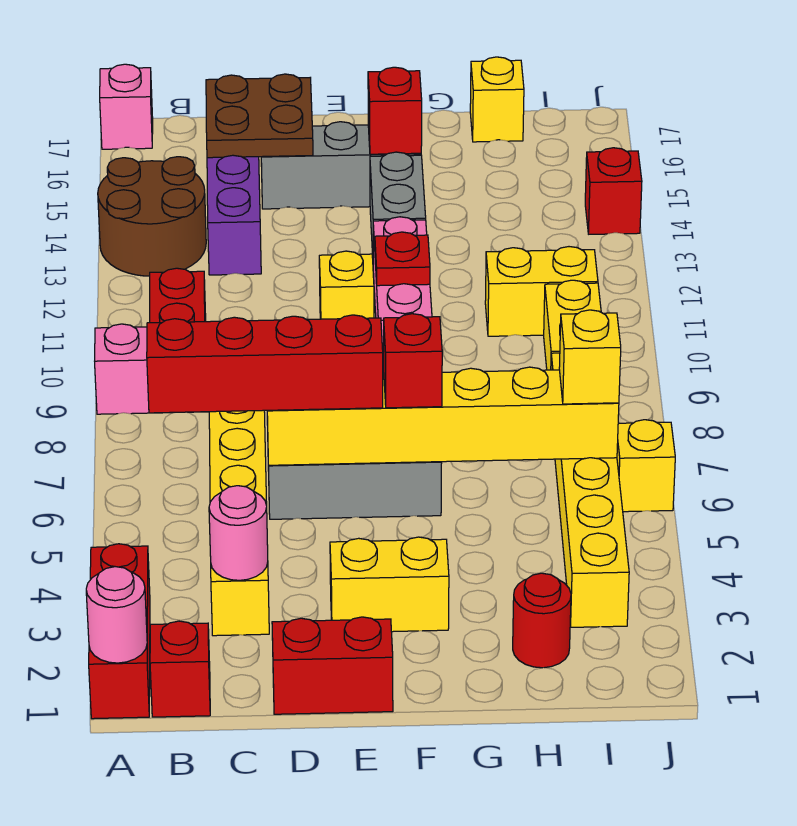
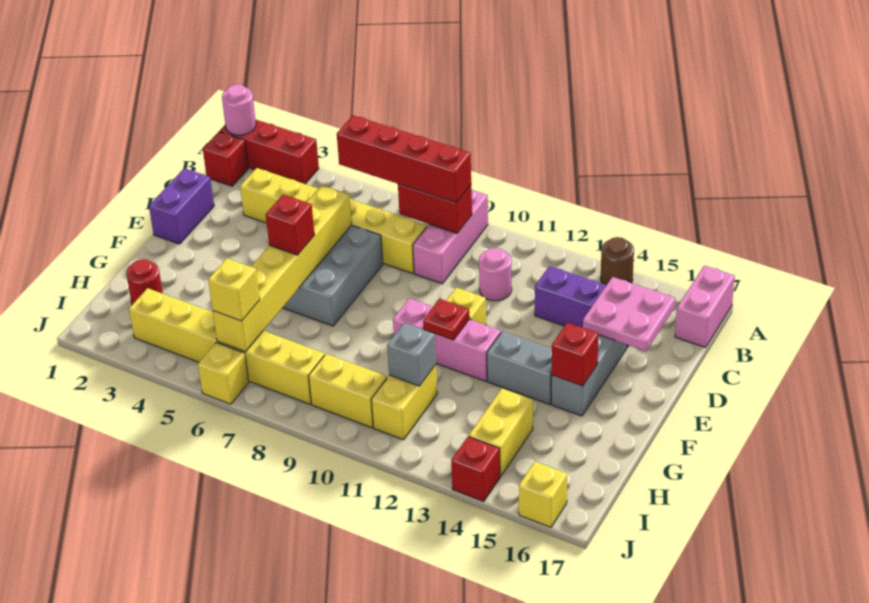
brown 2x2 round brick [98,157,206,276] -> brown 1x1 round brick [601,237,634,285]
pink 1x1 brick [100,64,153,149] -> pink 1x2 brick [675,266,735,347]
red 1x4 brick [147,315,383,413] -> red 1x4 brick turned to [337,115,471,203]
pink 1x1 round brick [209,486,268,580] -> pink 1x1 round brick moved to [479,248,512,301]
brown 2x2 plate [206,74,313,158] -> pink 2x2 plate [583,277,675,351]
red 1x2 brick [272,617,393,714] -> purple 1x2 brick [149,168,214,244]
yellow 1x2 brick [330,537,449,632] -> yellow 1x2 brick moved to [469,388,533,476]
none -> grey 1x1 brick [387,323,436,386]
yellow 1x1 brick [470,57,524,142] -> yellow 1x1 brick moved to [519,462,567,527]

